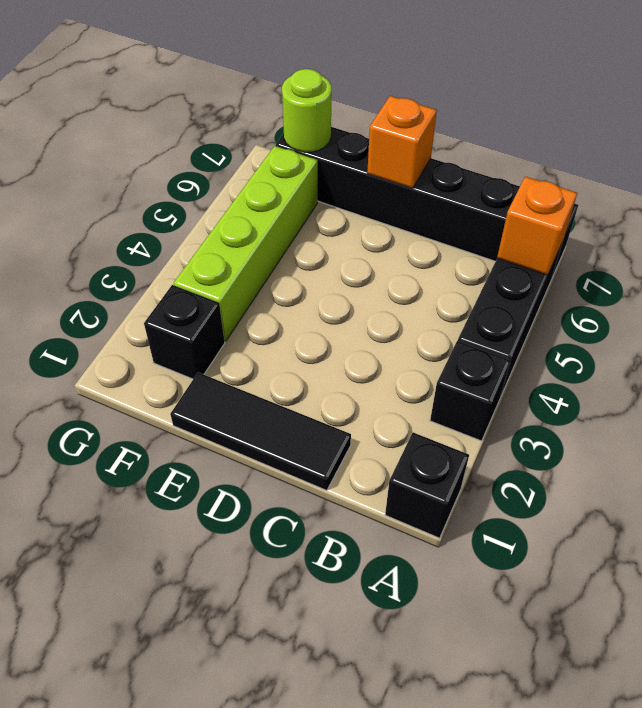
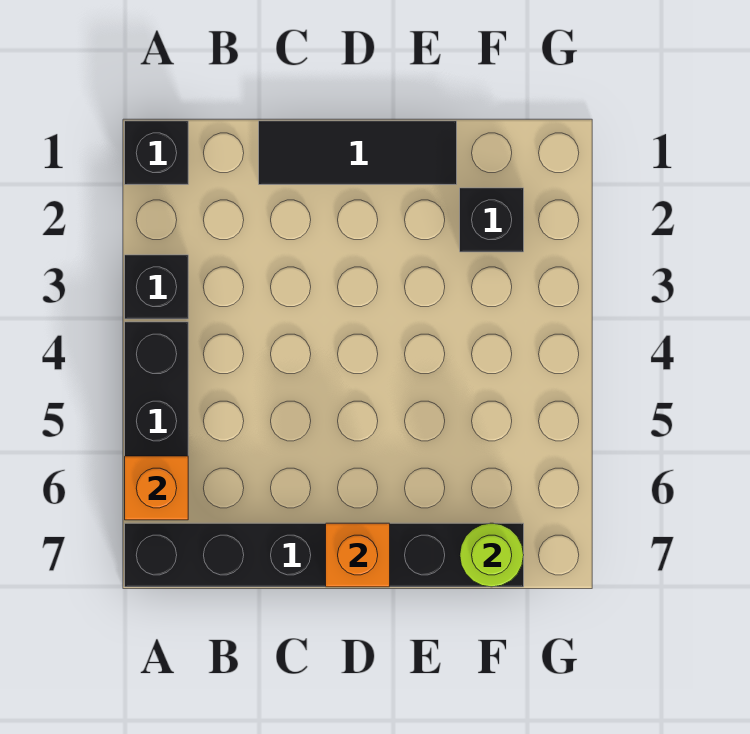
lime 1x4 brick [174,146,318,341] -> none

